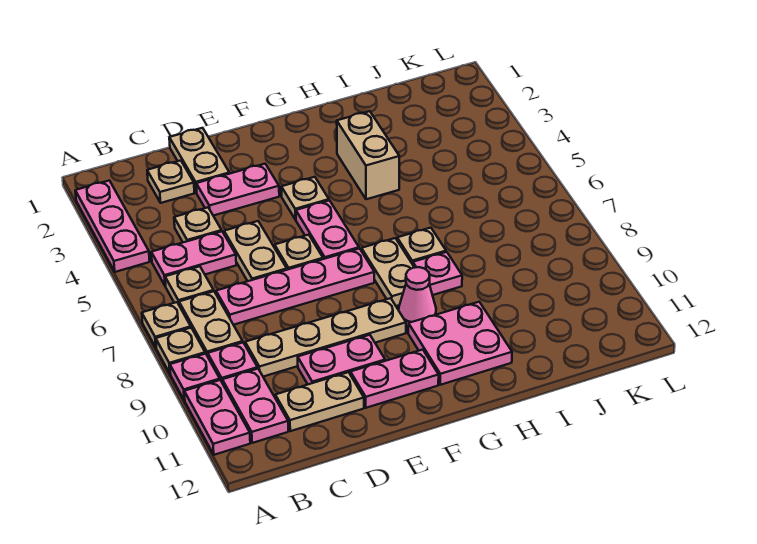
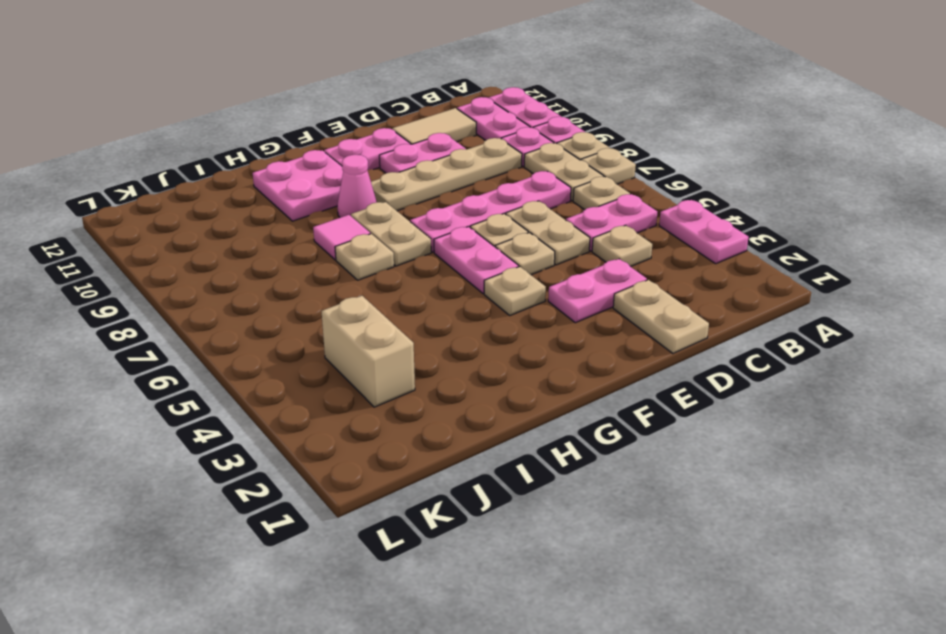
pink 1x3 plate [75,181,150,272] -> pink 1x2 plate [659,200,749,264]
tan 1x1 plate [147,161,194,203] -> tan 1x1 plate moved to [495,233,555,275]
tan 1x2 plate [275,372,364,431] -> tan 1x2 tile [392,108,476,144]
tan 1x2 brick [337,111,399,199] -> tan 1x2 brick moved to [322,296,415,407]
pink 1x1 plate [413,252,462,295] -> pink 1x1 tile [313,215,370,260]

